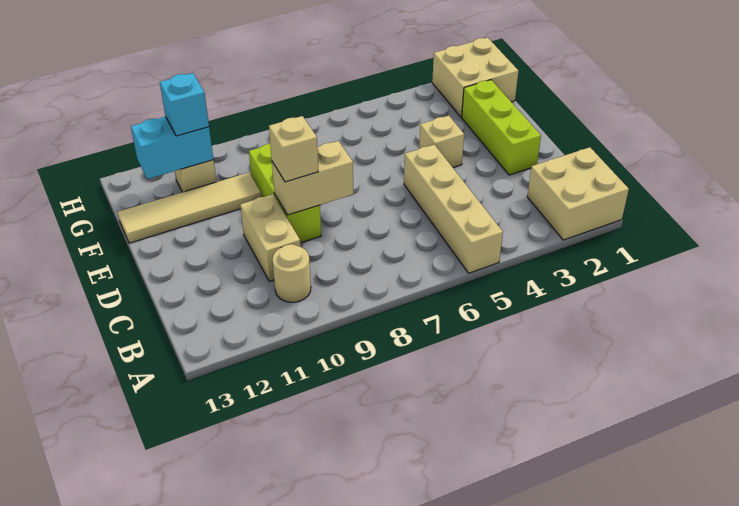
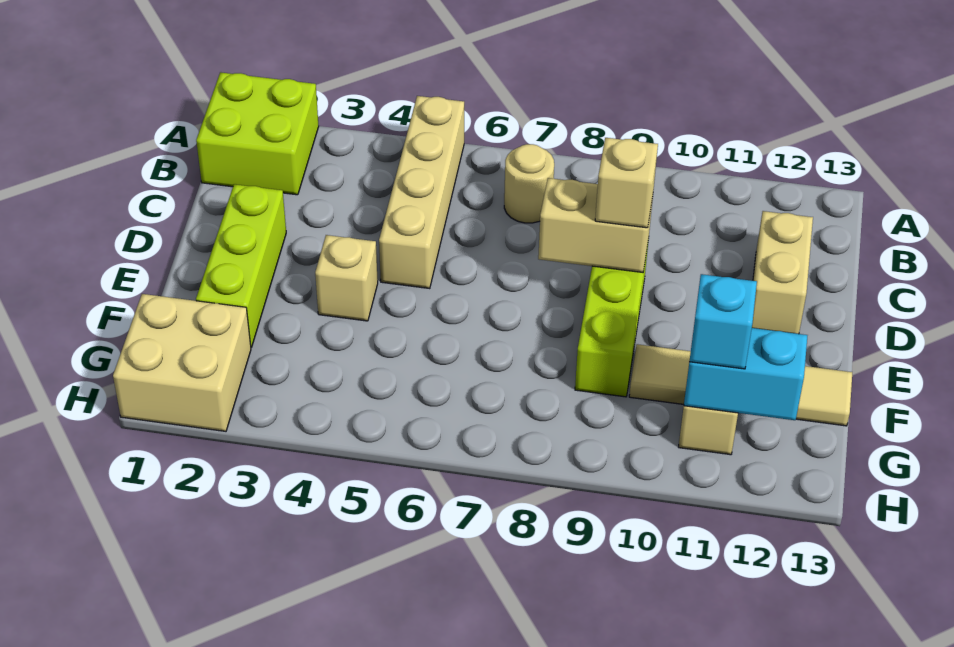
tan 2x2 brick [527,147,629,240] -> lime 2x2 brick [196,72,319,195]
tan 1x1 round brick [273,244,311,302] -> tan 1x1 round brick moved to [504,144,554,223]
tan 1x2 brick [240,194,300,281] -> tan 1x2 brick moved to [752,211,813,334]

